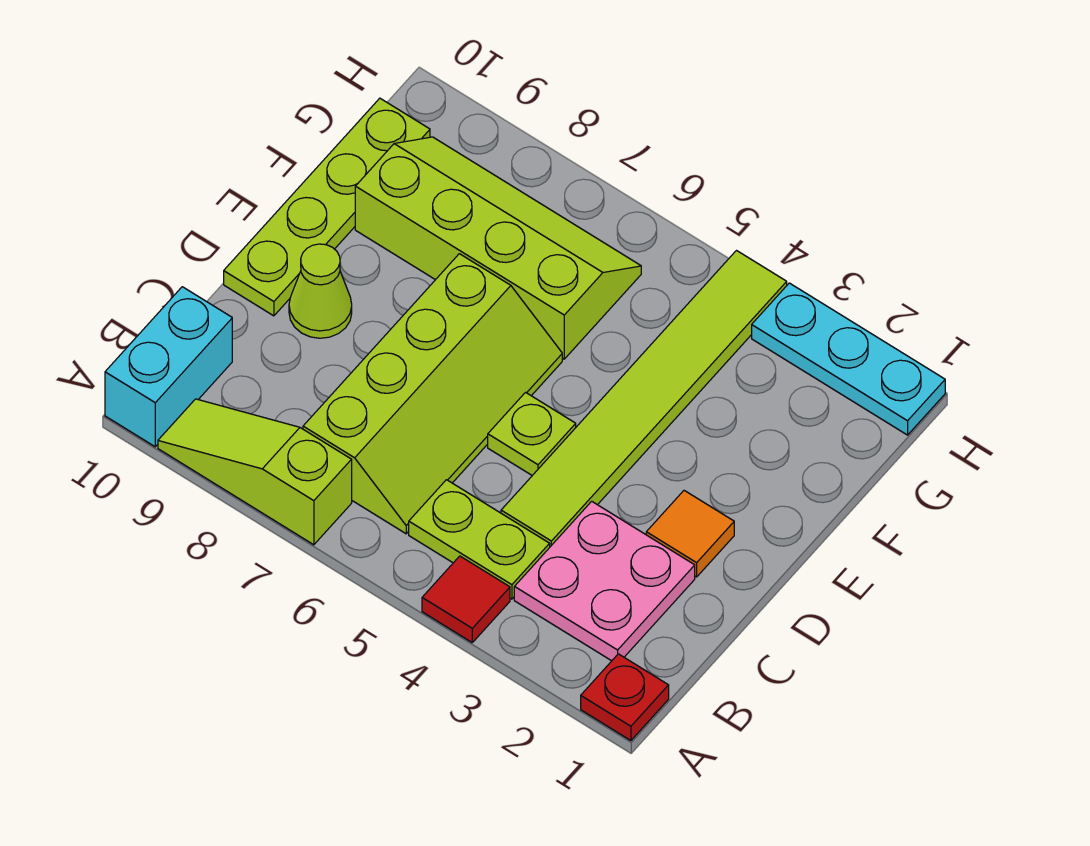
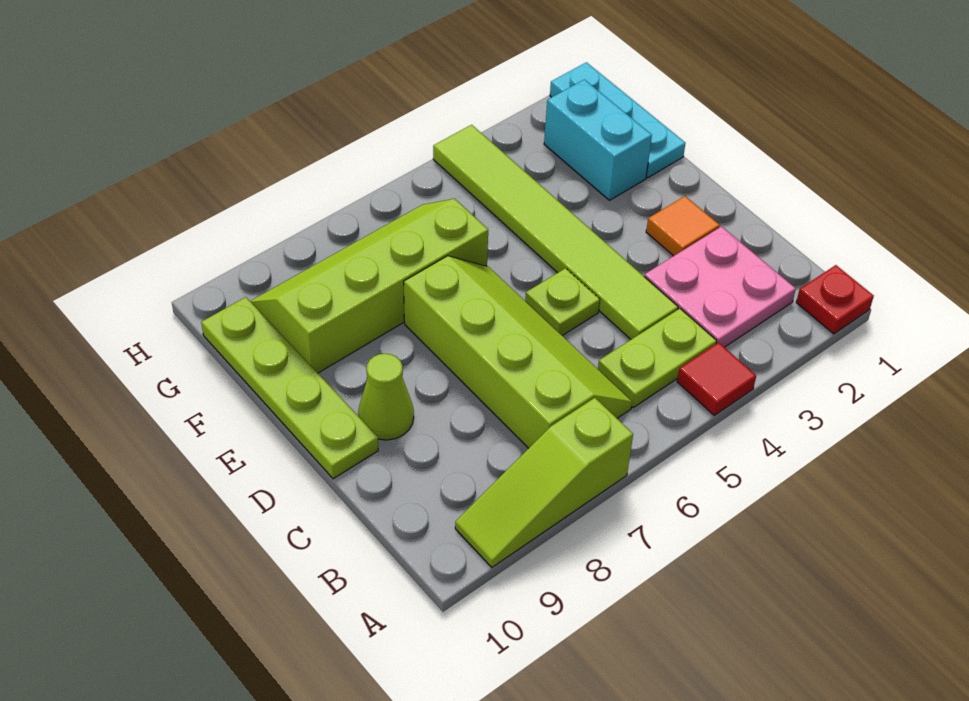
cyan 1x2 brick [105,287,232,447] -> cyan 1x2 brick moved to [544,80,652,200]
cyan 1x3 plate [752,283,945,435] -> cyan 1x3 plate turned to [550,62,685,178]

